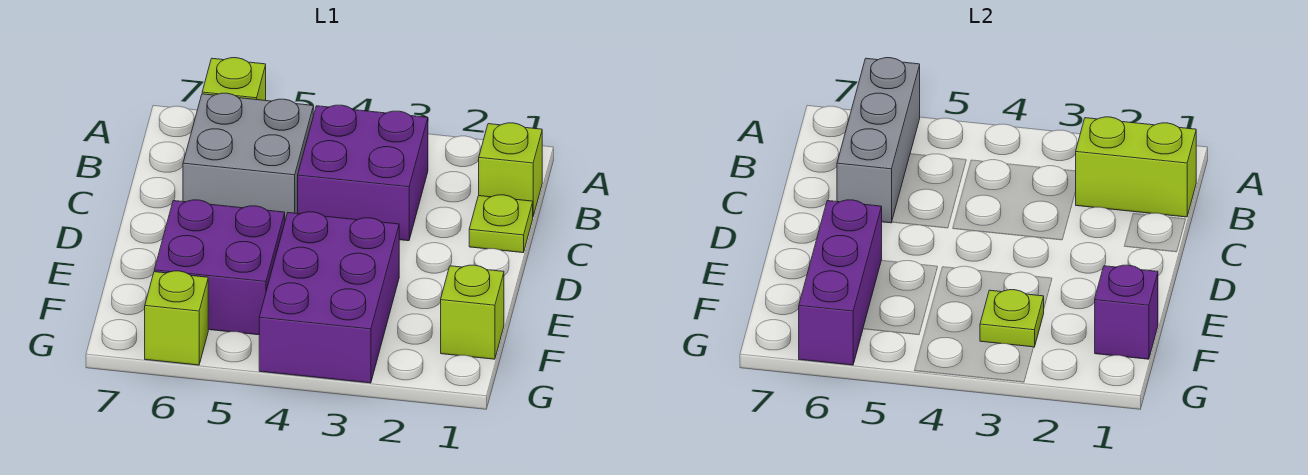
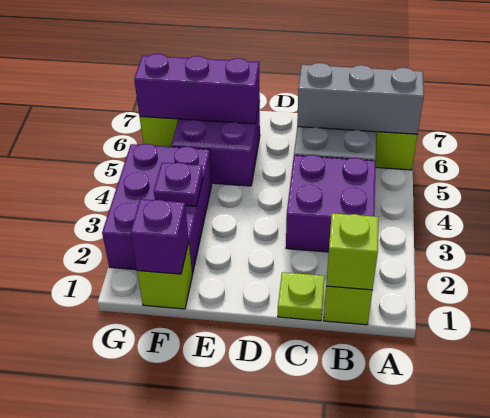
lime 1x2 brick [1076,117,1196,217] -> lime 1x1 brick [326,213,379,290]
purple 2x3 brick [259,212,399,383] -> purple 2x3 brick turned to [102,144,212,274]
lime 1x1 plate [980,290,1044,347] -> purple 1x1 plate [154,162,203,206]

